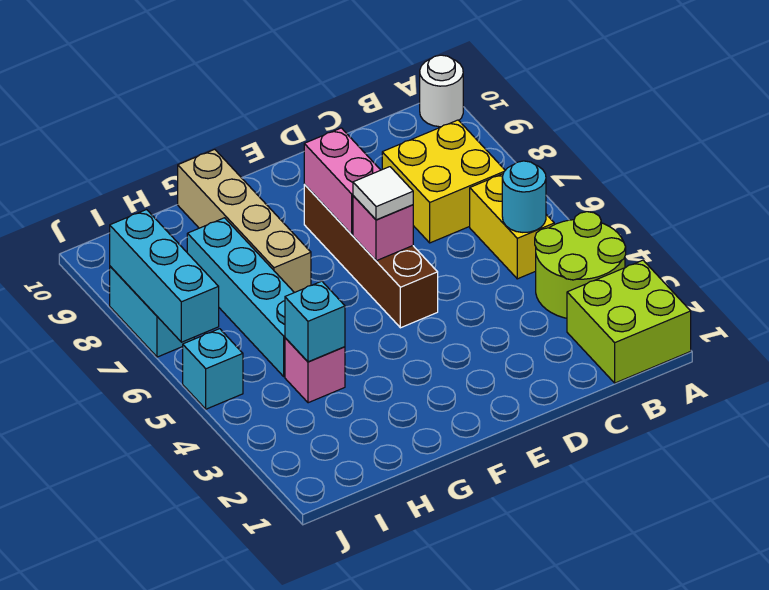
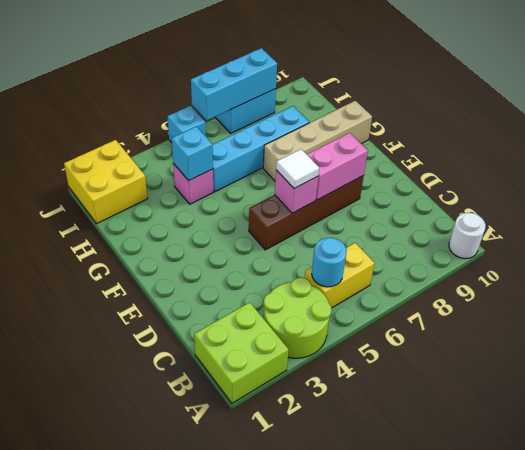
yellow 2x2 brick [382,120,505,243] -> yellow 2x2 brick moved to [64,140,148,224]

